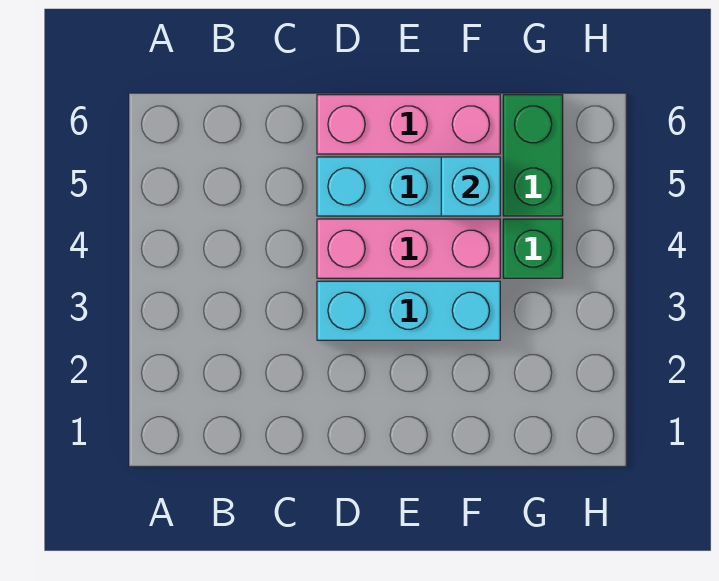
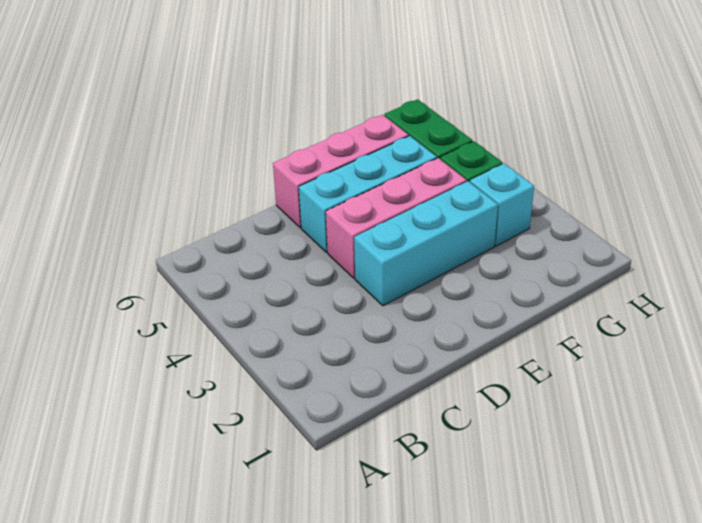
cyan 1x1 brick [441,157,500,216] -> cyan 1x1 brick moved to [470,164,534,246]

